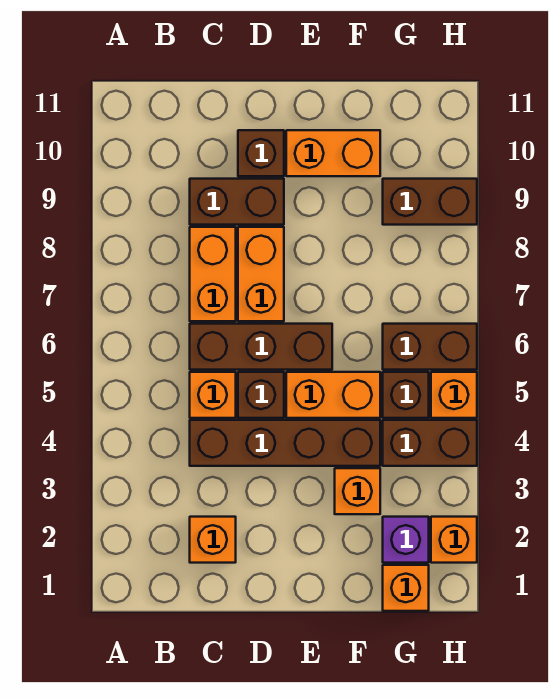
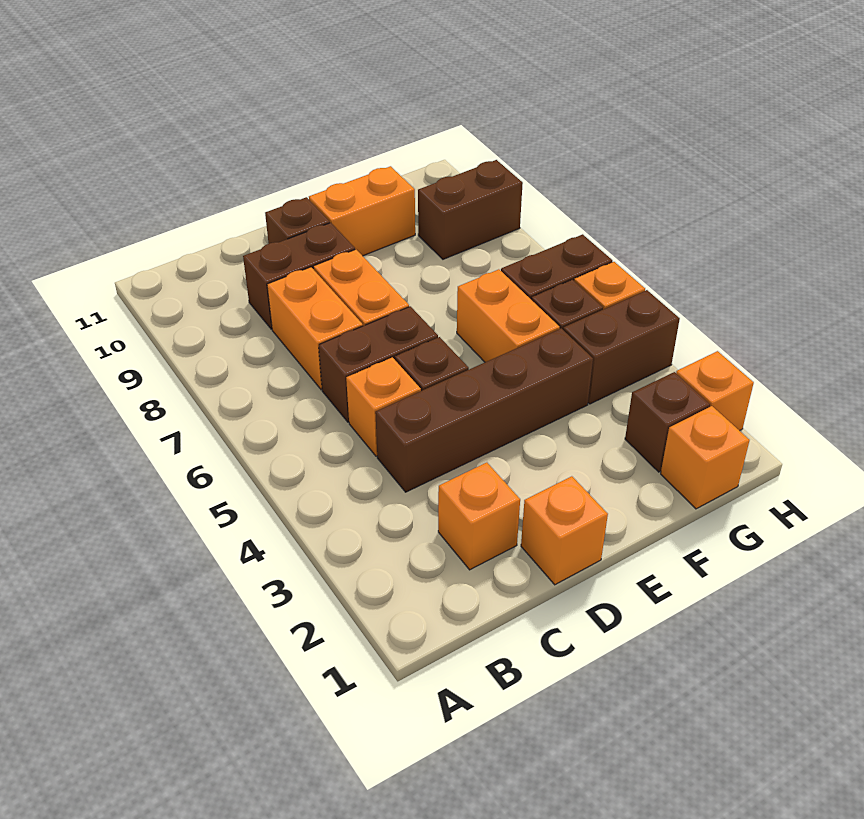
brown 1x3 brick [190,324,332,370] -> brown 1x2 brick [319,306,438,422]
orange 1x2 brick [286,372,380,418] -> orange 1x2 brick turned to [457,269,560,362]
orange 1x1 brick [335,468,380,514] -> orange 1x1 brick moved to [521,476,608,585]
purple 1x1 brick [383,517,429,563] -> brown 1x1 brick [625,372,710,472]

